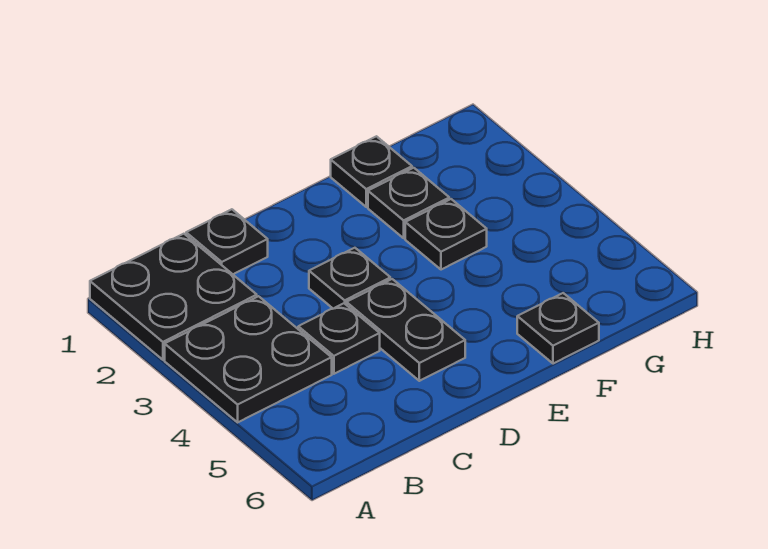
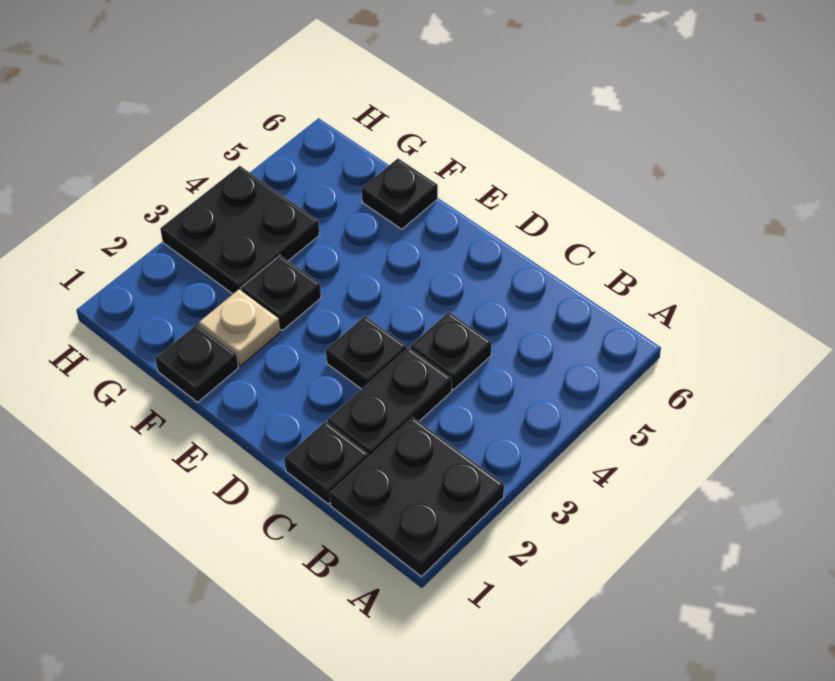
black 2x2 plate [165,296,332,422] -> black 2x2 plate moved to [160,166,320,294]
black 1x2 plate [346,279,465,381] -> black 1x2 plate moved to [328,347,452,456]
black 1x1 plate [368,168,449,238] -> tan 1x1 plate [199,290,280,366]

